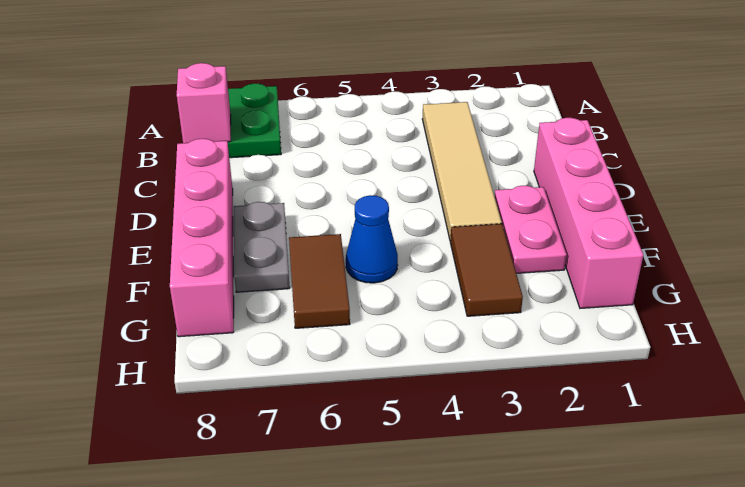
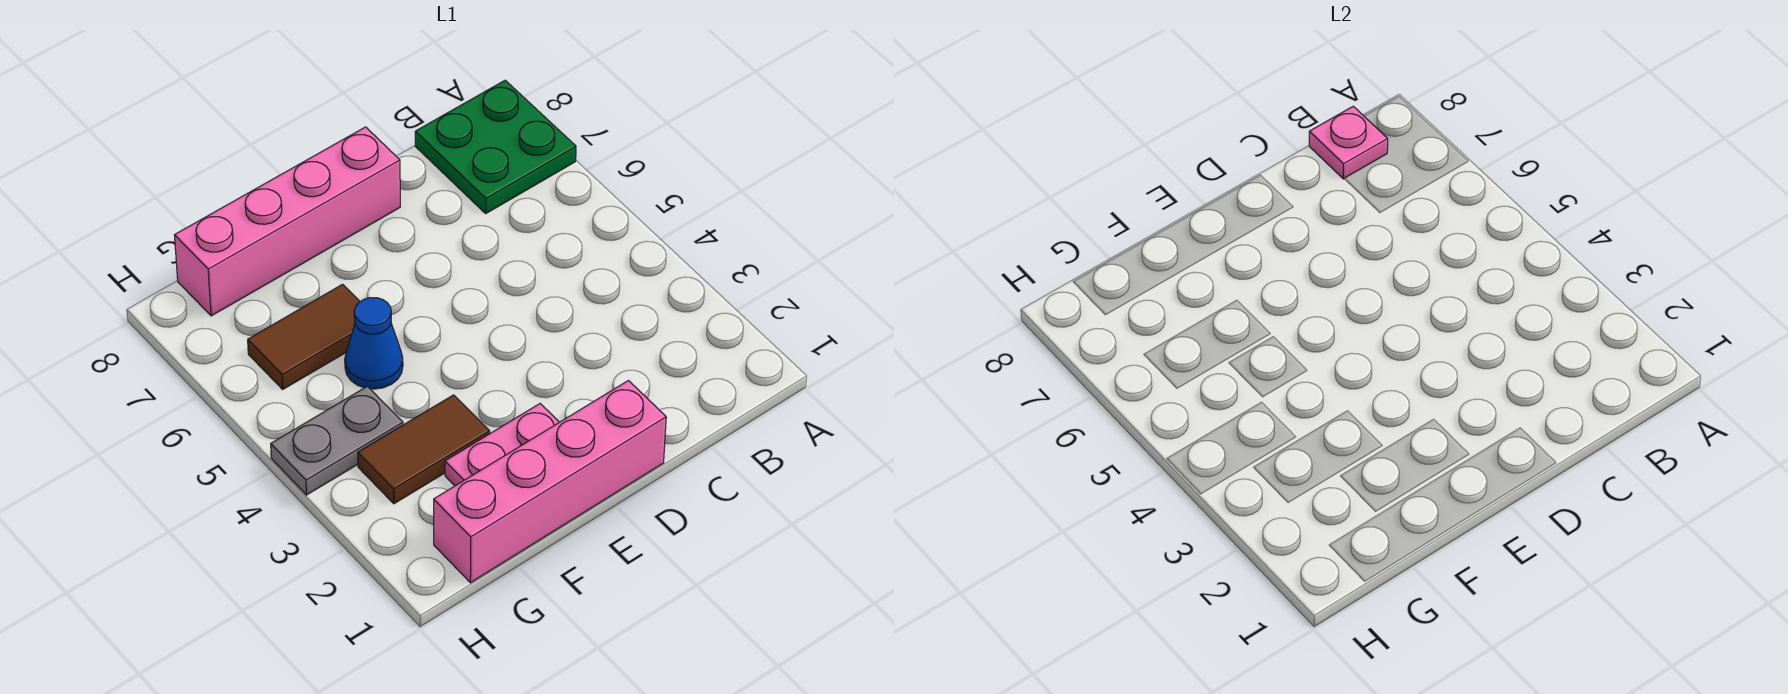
tan 1x4 tile [422,102,502,241] -> none
pink 1x1 brick [177,63,231,143] -> pink 1x1 plate [1309,106,1388,179]
grey 1x2 plate [234,202,290,292] -> grey 1x2 plate moved to [271,386,403,495]

